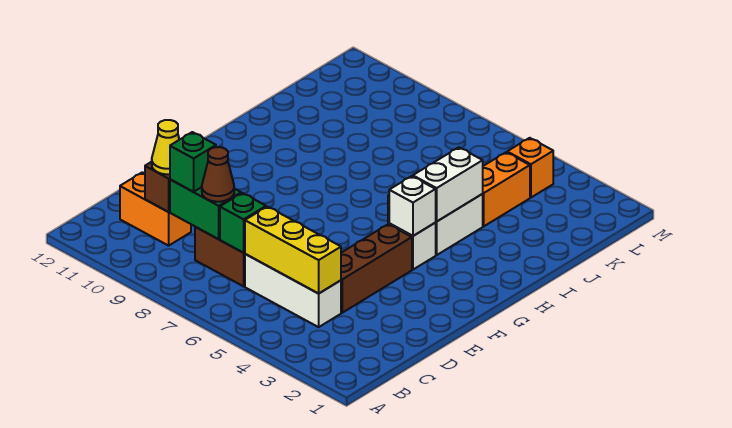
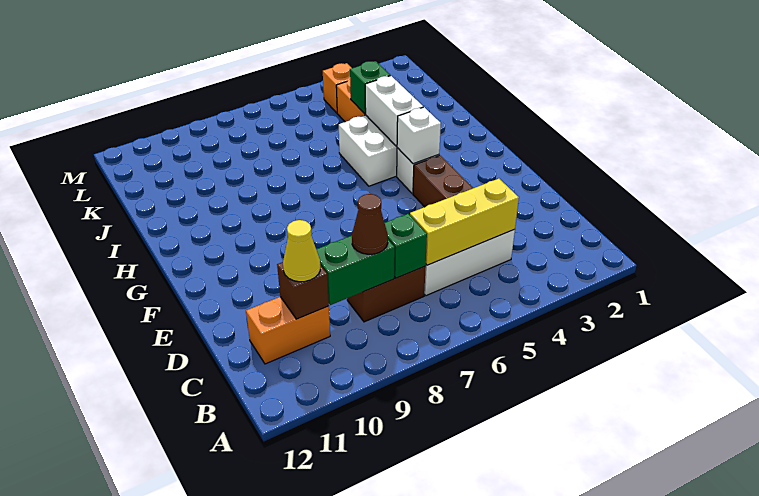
green 1x1 brick [170,132,216,192] -> green 1x1 brick moved to [350,61,390,114]

